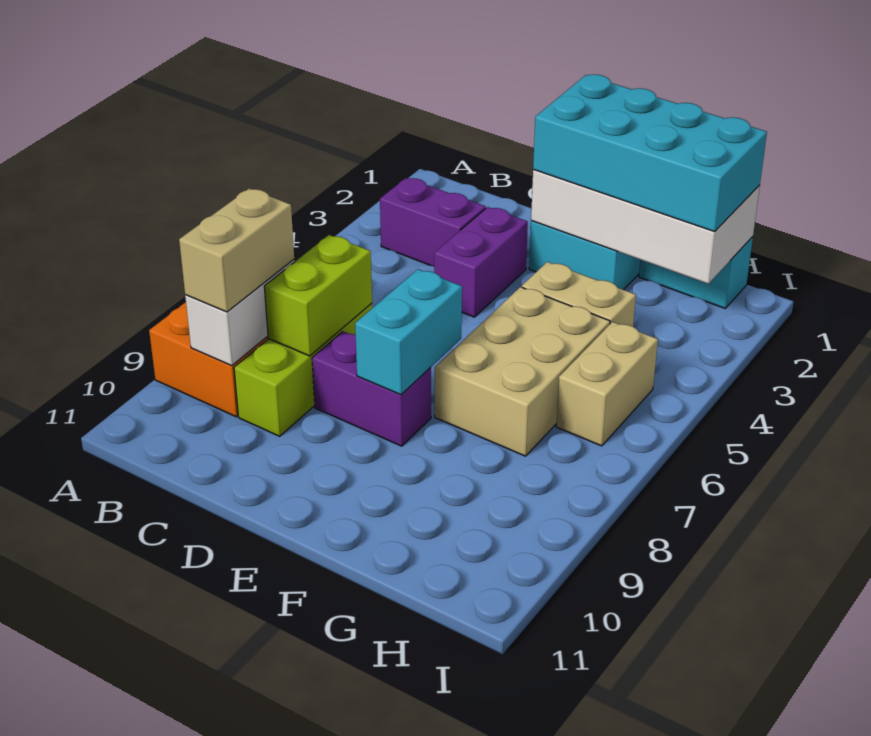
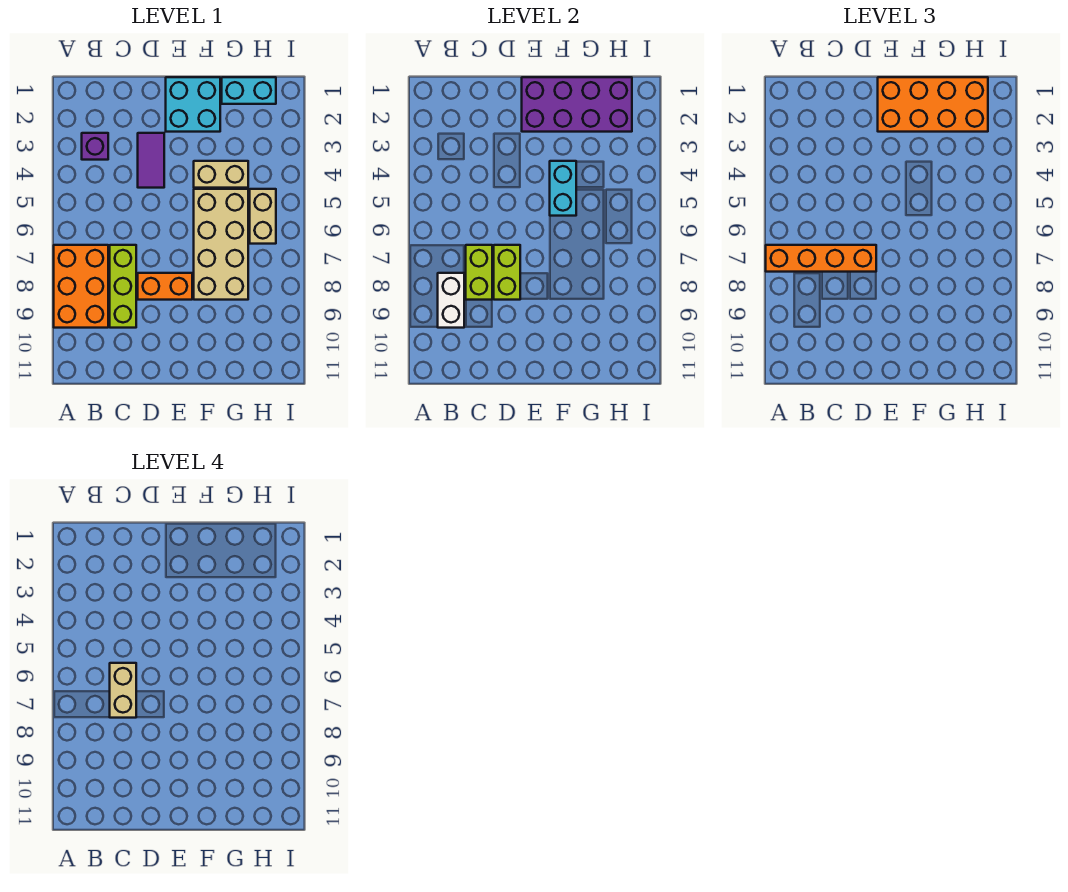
none -> orange 1x4 brick [766,245,876,272]
purple 1x2 brick [380,178,486,266] -> purple 1x1 brick [82,133,108,160]
tan 1x2 brick [179,189,294,312] -> tan 1x2 brick moved to [110,663,136,718]
purple 1x2 brick [434,207,528,317] -> purple 1x2 tile [138,133,164,188]
none -> lime 1x2 brick [494,245,520,300]
purple 1x2 brick [312,331,431,446] -> orange 1x2 brick [138,273,192,300]
white 2x4 brick [531,170,760,284] -> purple 2x4 brick [522,77,632,132]
cyan 2x4 brick [533,75,767,232] -> orange 2x4 brick [878,77,988,132]
cyan 1x2 brick [355,269,462,395] -> cyan 1x2 brick moved to [550,161,576,216]
tan 2x3 brick [435,287,610,456] -> tan 2x4 brick [194,189,248,300]

